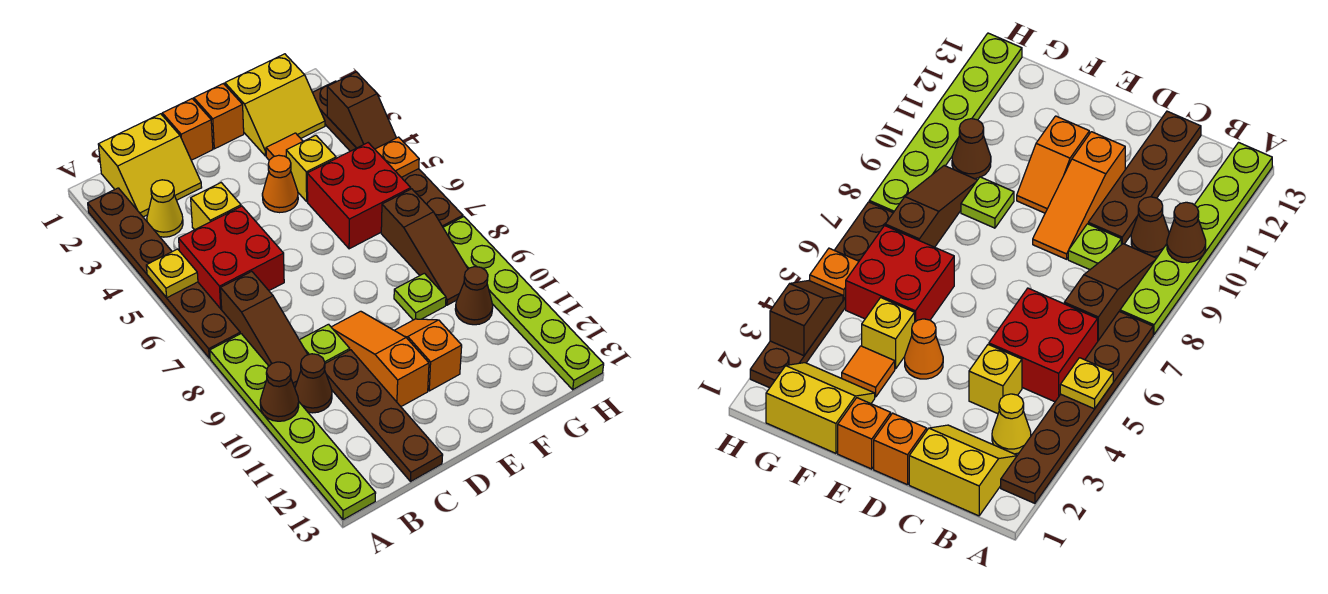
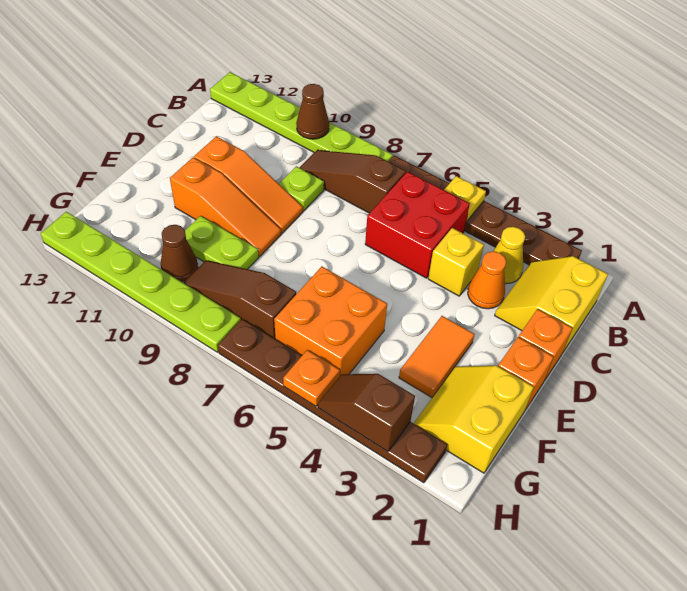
brown 1x1 cone [295,354,332,413] -> none
brown 1x4 plate [325,350,443,481] -> none
orange 1x1 cone [262,155,298,213] -> orange 1x1 cone moved to [468,251,506,309]
orange 1x2 slope [394,319,462,391] -> orange 1x3 slope [170,158,281,256]
orange 1x1 tile [266,133,303,160] -> orange 1x2 tile [399,316,475,397]
yellow 1x1 brick [286,135,336,201] -> none
red 2x2 brick [307,143,411,249] -> orange 2x2 brick [274,266,387,376]
lime 1x1 plate [394,273,446,320] -> lime 1x2 plate [185,216,259,269]

